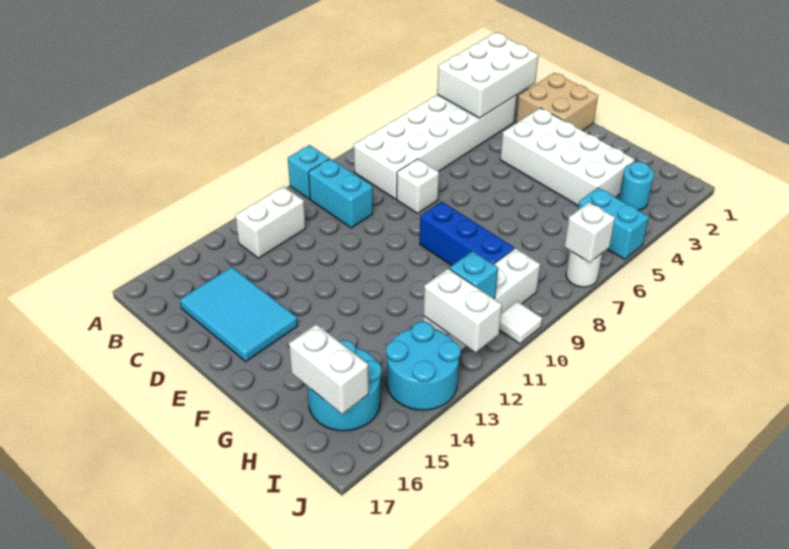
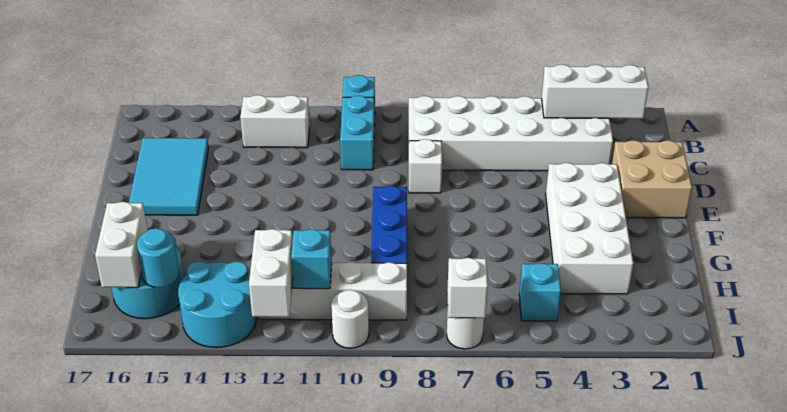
white 2x3 brick [437,32,538,118] -> white 1x3 brick [542,65,648,119]
cyan 1x1 round brick [619,162,654,210] -> cyan 1x1 round brick moved to [137,228,179,288]
cyan 1x2 brick [578,188,649,259] -> cyan 1x1 brick [519,263,561,321]
white 1x1 tile [499,301,542,344] -> white 1x1 round brick [331,290,369,348]

